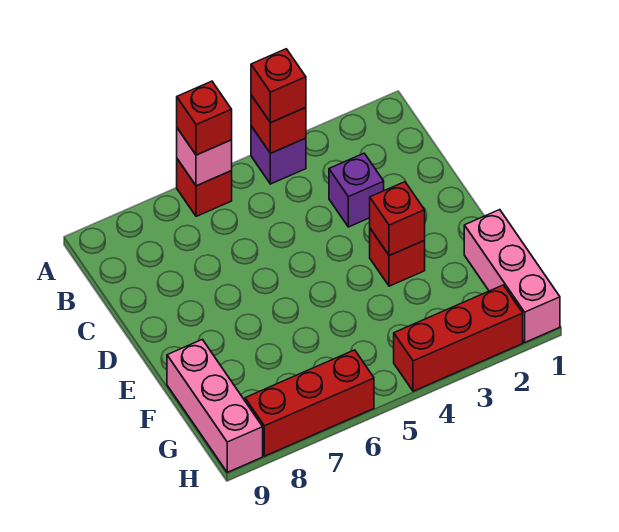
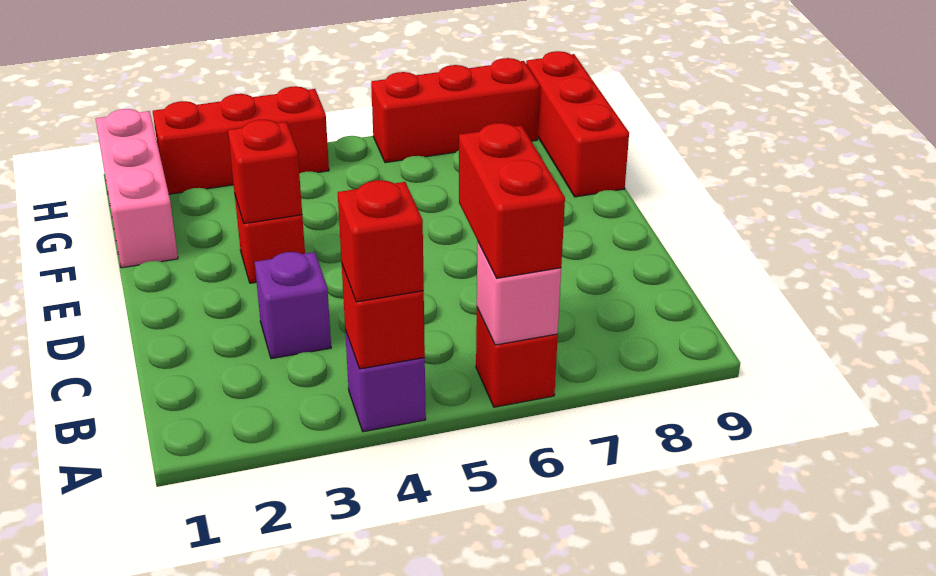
red 1x1 brick [177,81,232,155] -> red 1x2 brick [459,123,565,278]
pink 1x3 brick [167,339,263,472] -> red 1x3 brick [526,51,629,197]

